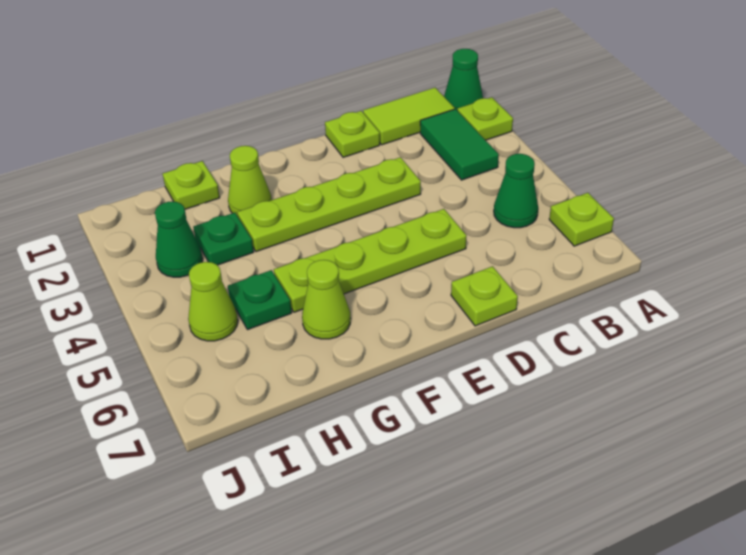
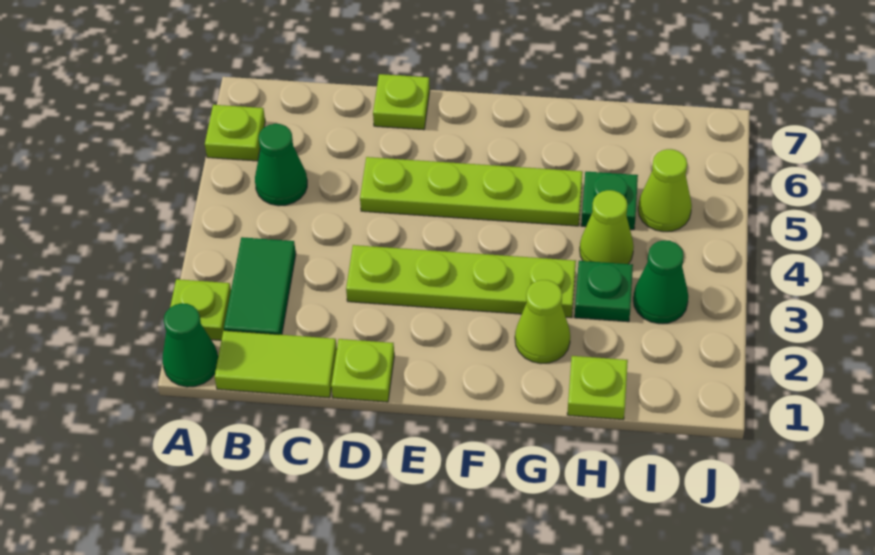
lime 1x1 cone [302,260,350,339] -> lime 1x1 cone moved to [580,190,634,264]

